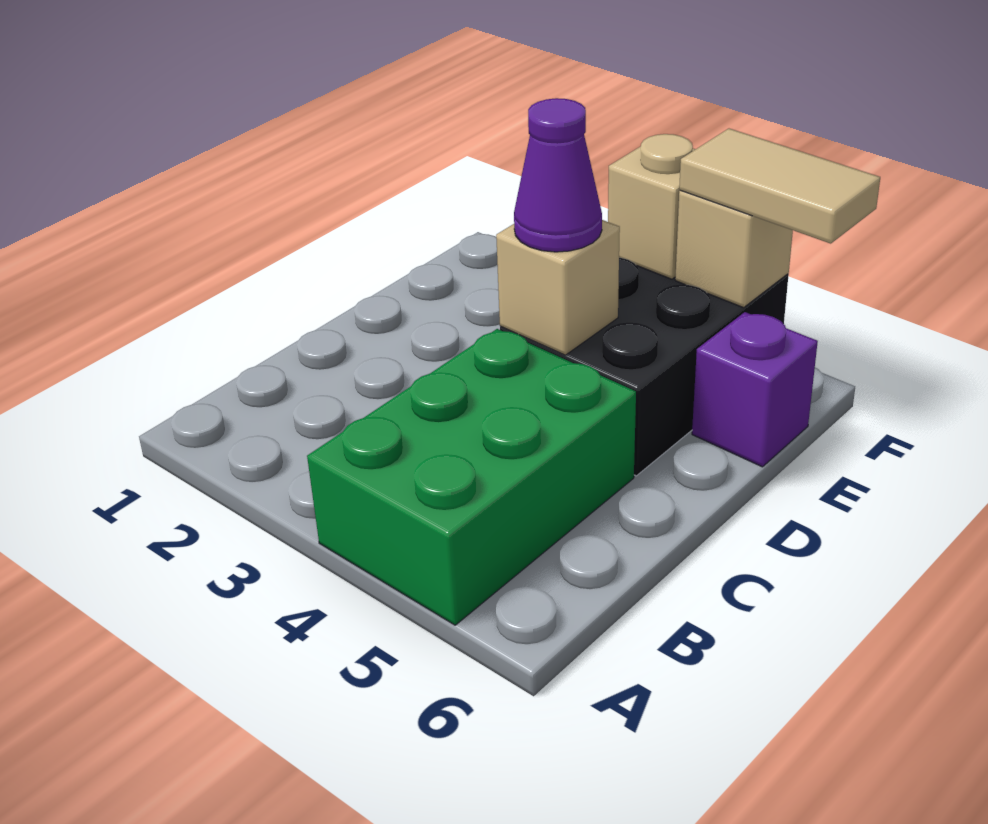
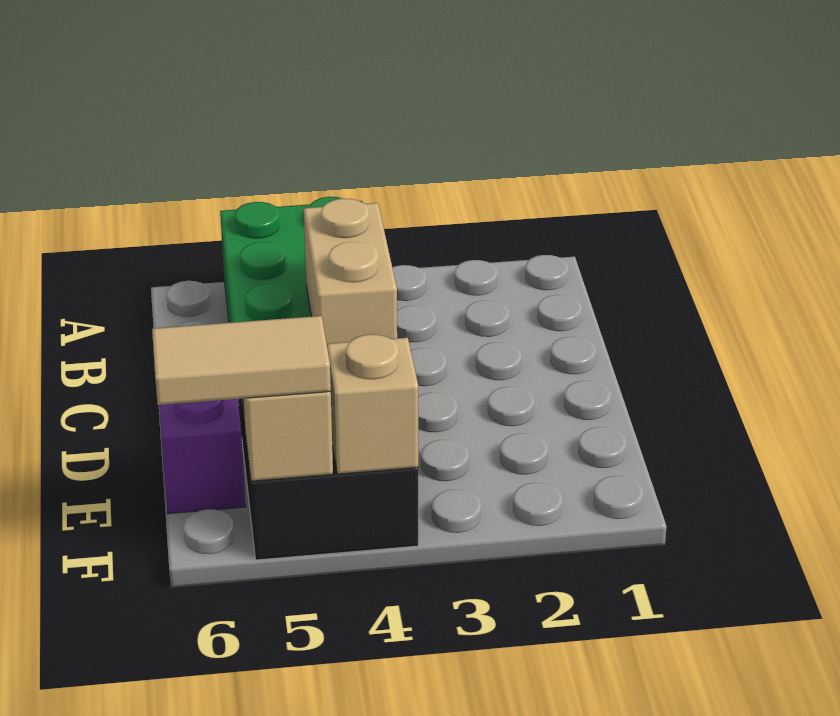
tan 1x1 brick [496,220,620,355] -> tan 1x2 brick [304,199,397,344]
purple 1x1 cone [514,98,602,252] -> none

